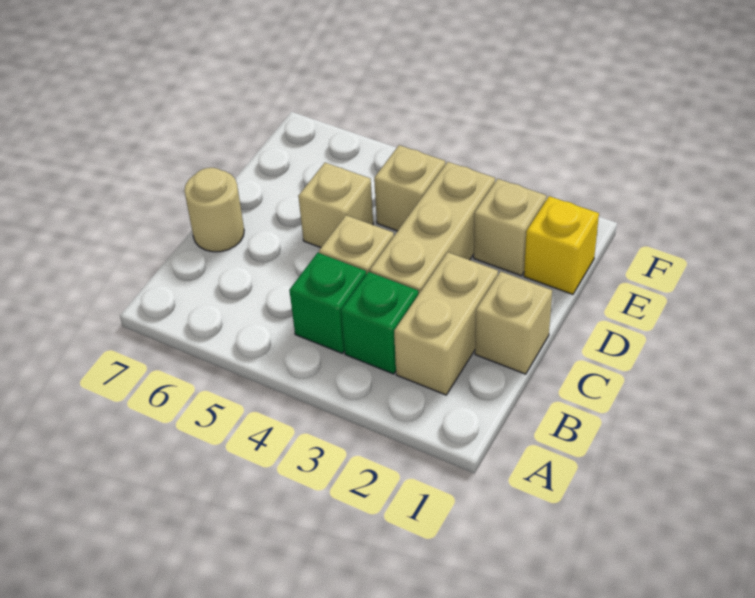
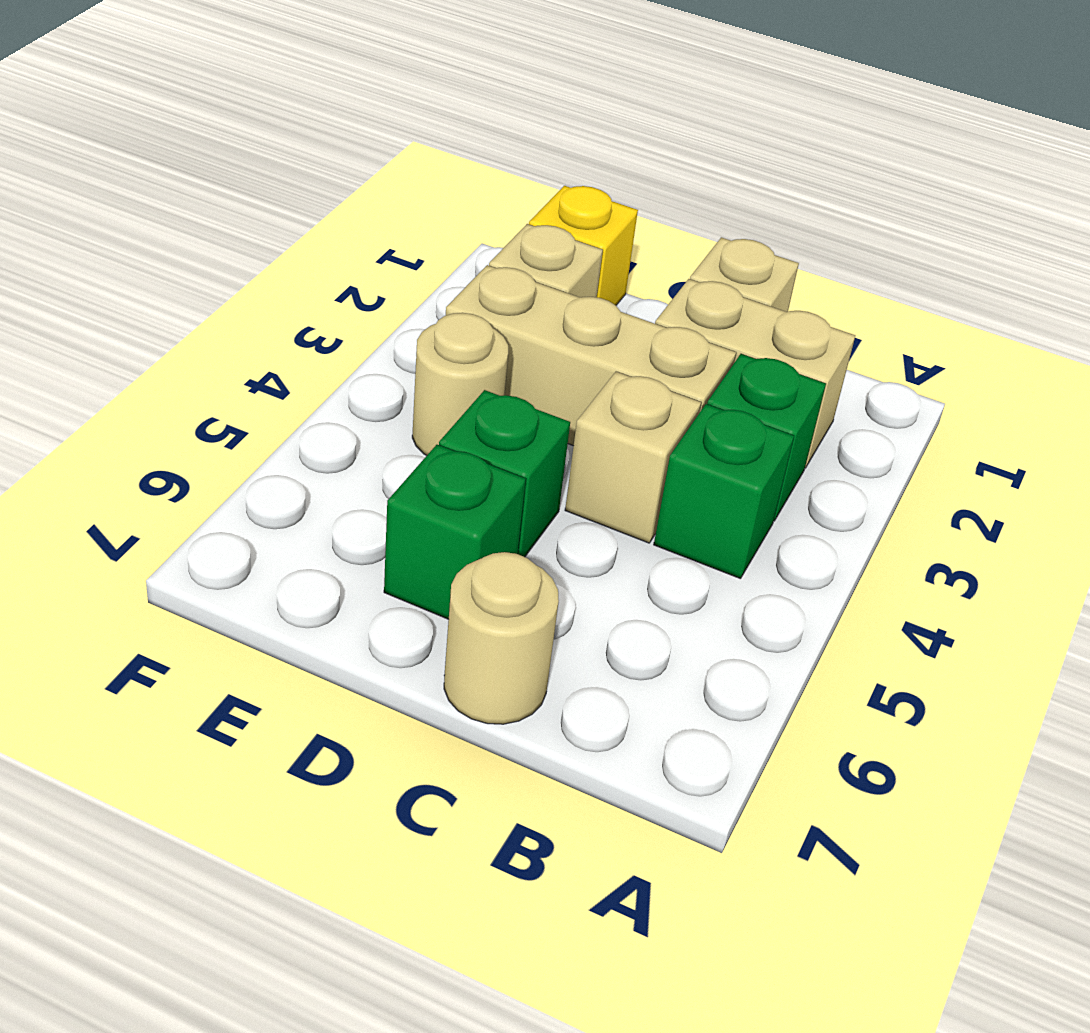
tan 1x1 brick [298,163,373,248] -> green 1x1 brick [439,390,570,557]
none -> green 1x1 brick [384,445,526,619]
tan 1x1 brick [374,145,445,231] -> tan 1x1 round brick [412,313,508,456]

